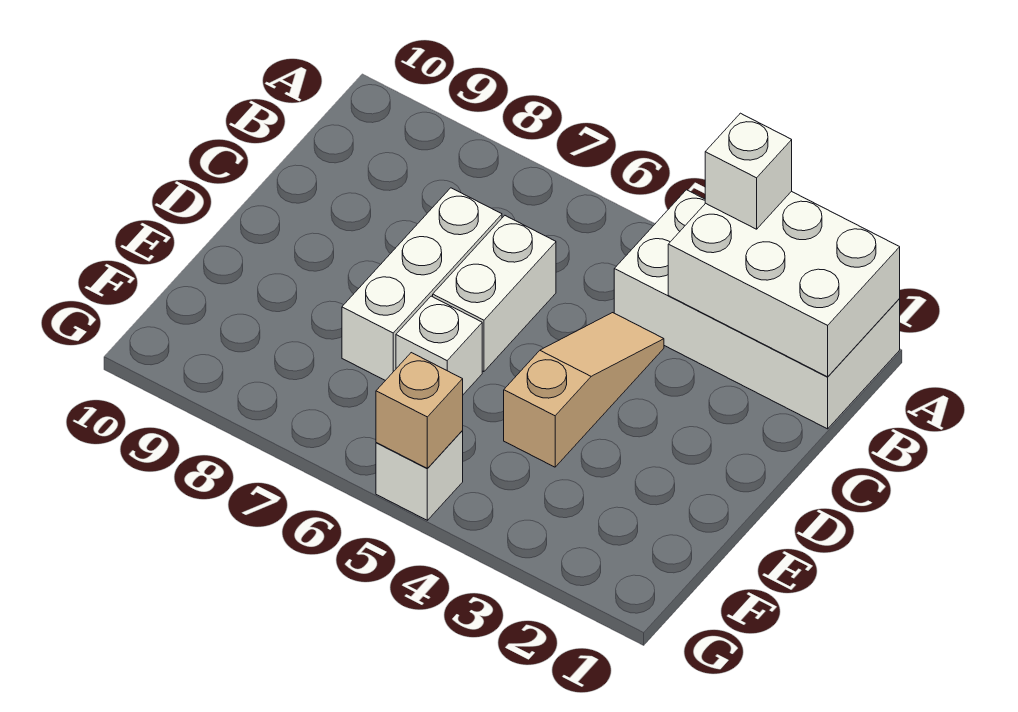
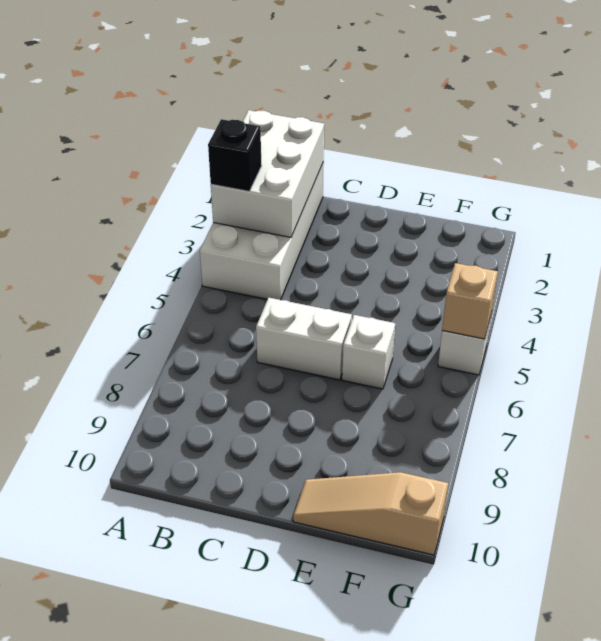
white 1x1 brick [705,113,792,229] -> black 1x1 brick [208,119,262,191]
tan 1x3 slope [504,313,664,467] -> tan 1x3 slope moved to [293,472,448,555]
white 1x3 brick [342,188,502,381] -> none

